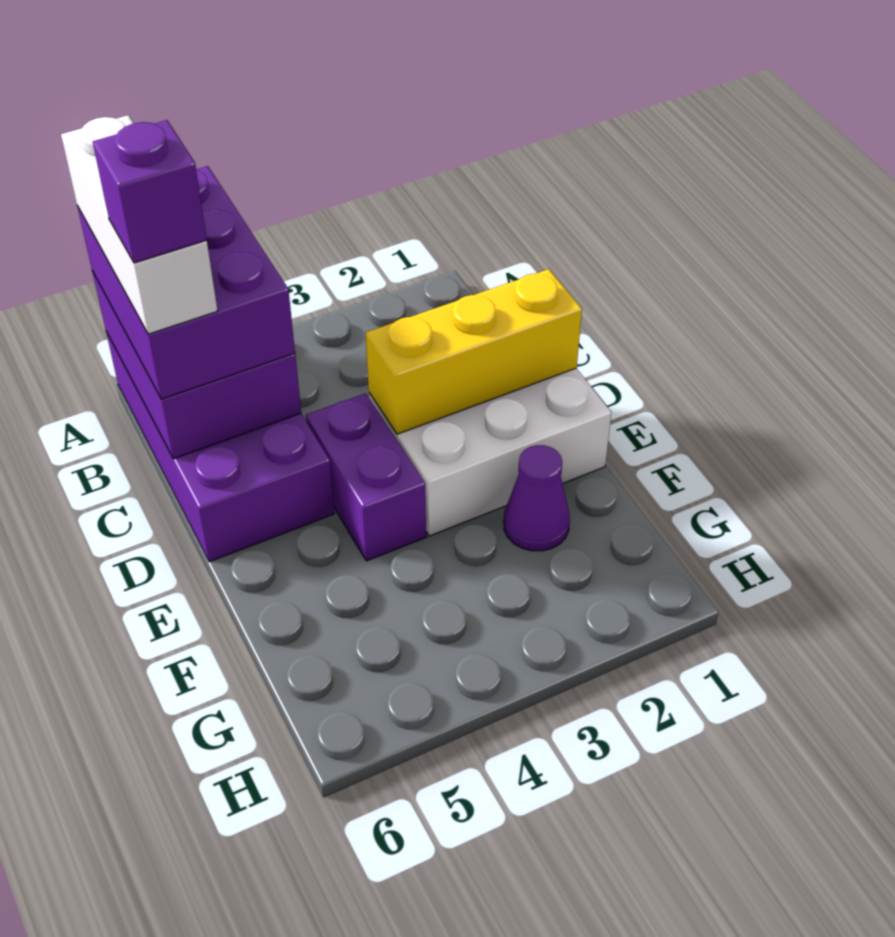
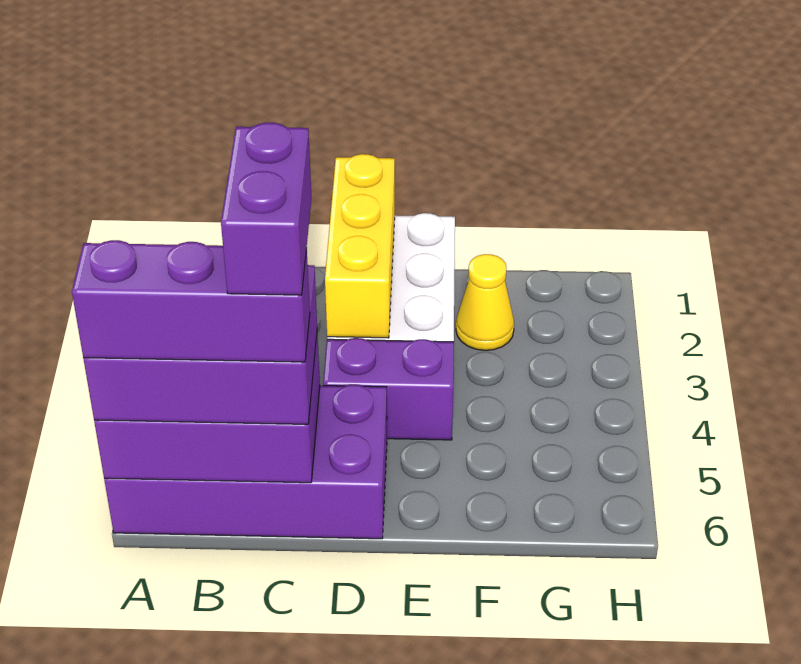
white 1x3 brick [61,115,217,334] -> purple 1x3 brick [72,240,310,362]
purple 1x1 brick [93,120,207,263] -> purple 1x2 brick [221,123,312,295]
purple 1x1 cone [504,445,570,551] -> yellow 1x1 cone [456,254,514,350]

